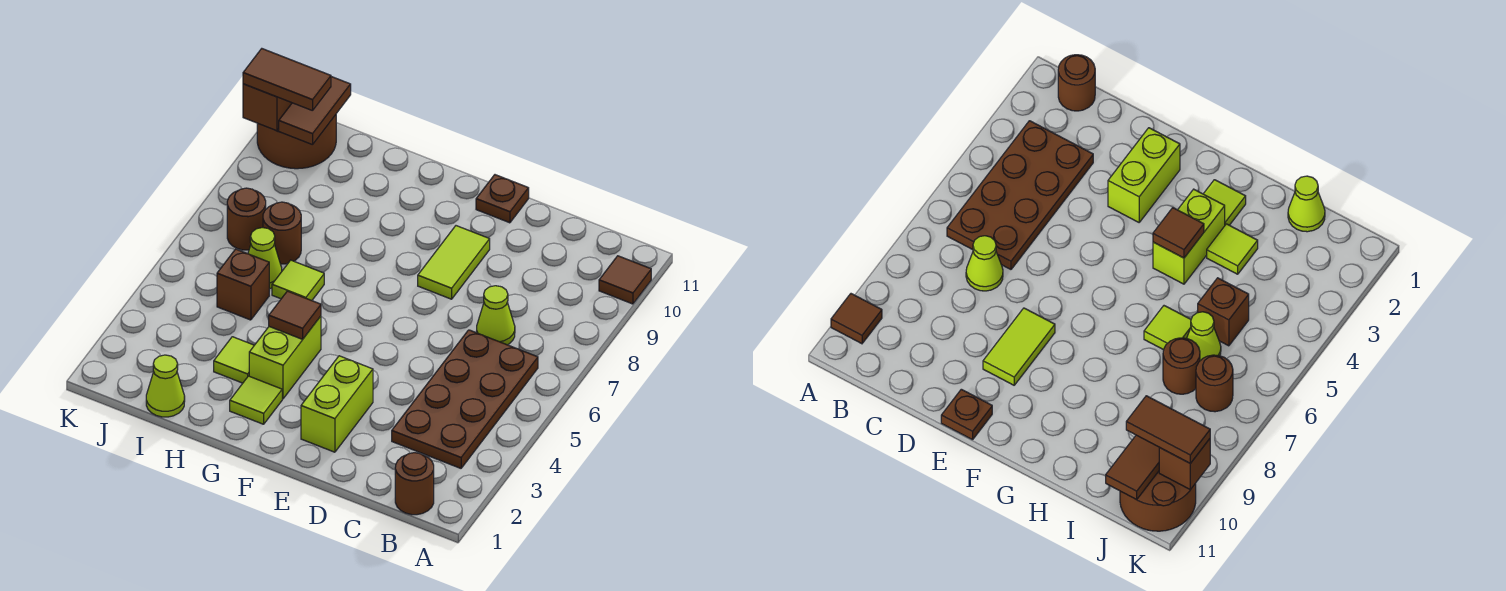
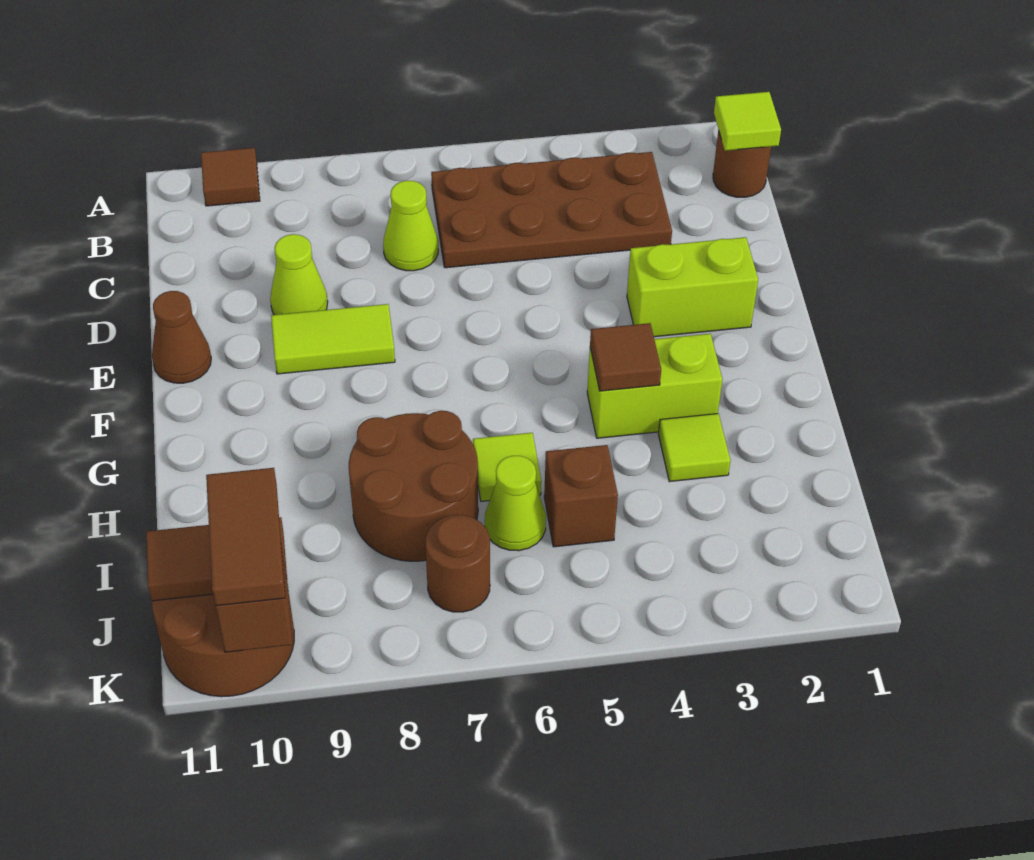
brown 1x1 plate [476,175,529,223] -> brown 1x1 cone [152,291,211,383]
lime 1x1 tile [230,376,282,424] -> lime 1x1 tile moved to [714,92,781,151]
lime 1x1 cone [146,355,185,417] -> lime 1x1 cone moved to [270,234,328,315]
brown 1x1 round brick [263,202,301,264] -> brown 2x2 round brick [349,411,478,561]

